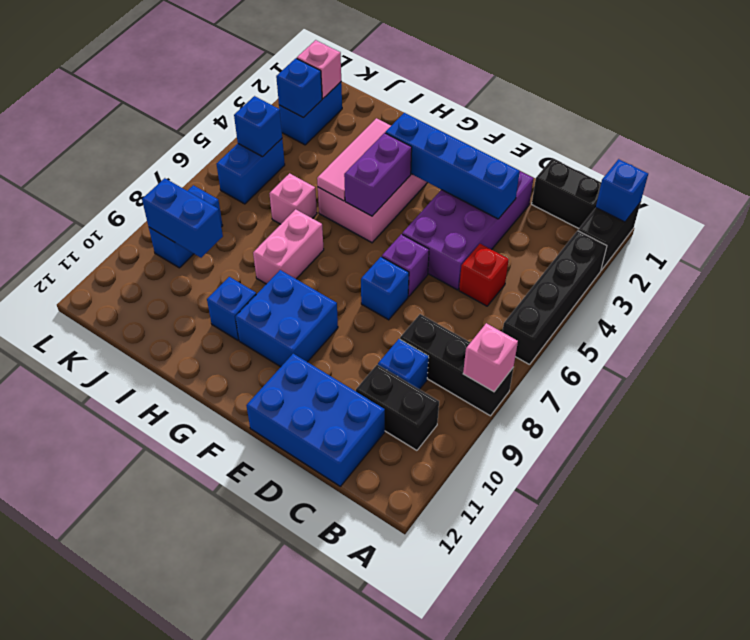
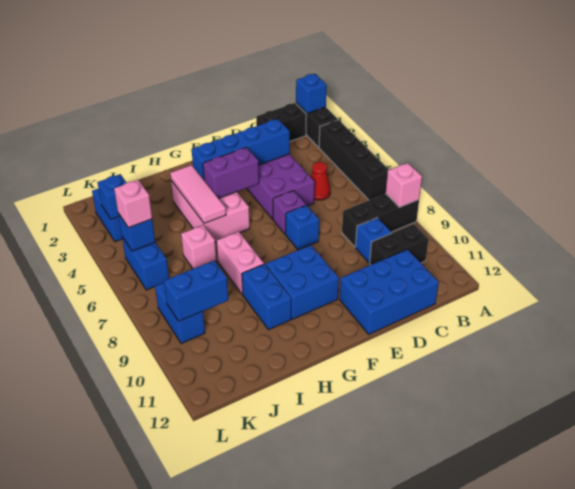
red 1x1 brick [459,244,509,306] -> red 1x1 cone [311,162,330,200]
purple 1x2 brick [344,133,412,216] -> purple 1x2 brick turned to [203,147,259,198]
blue 1x1 brick [207,277,256,340] -> blue 1x2 brick [242,264,291,330]
pink 1x1 brick [297,40,341,98] -> pink 1x1 brick moved to [114,180,152,228]

